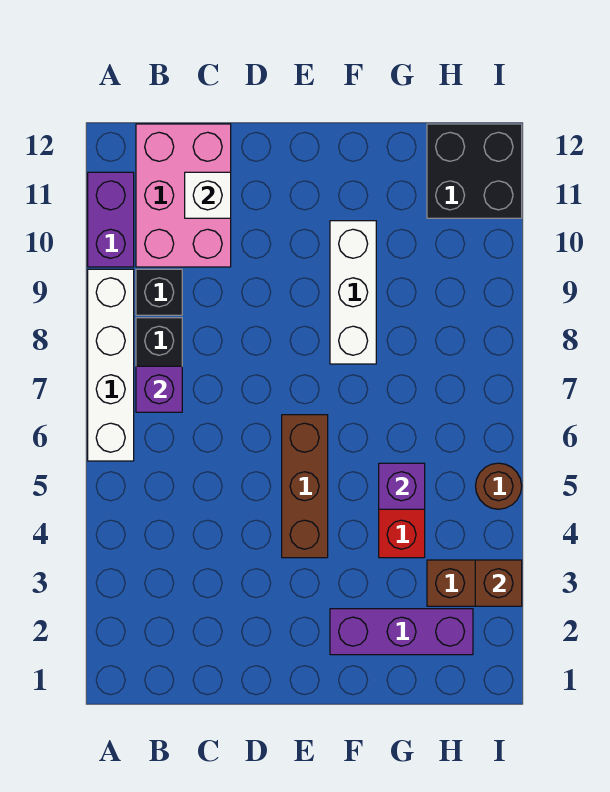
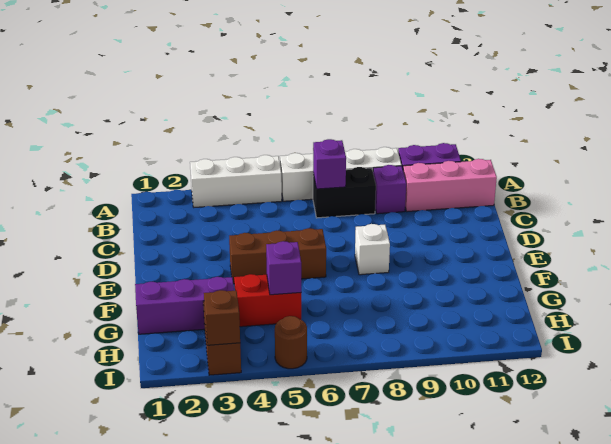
black 1x1 brick [136,269,182,315] -> purple 1x1 brick [373,165,406,214]
pink 2x3 brick [136,124,231,267] -> pink 1x3 brick [403,159,497,212]
white 1x1 brick [185,172,231,218] -> white 1x1 brick moved to [355,224,390,275]
purple 1x3 brick [330,609,473,655] -> purple 1x3 brick turned to [135,277,234,334]
white 1x3 brick [330,221,376,364] -> white 1x3 brick moved to [190,155,282,207]
black 2x2 brick [427,124,522,218] -> none

